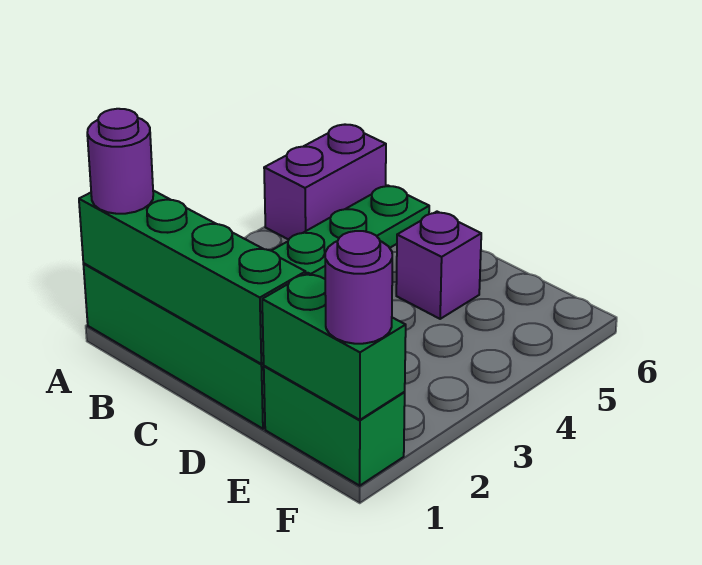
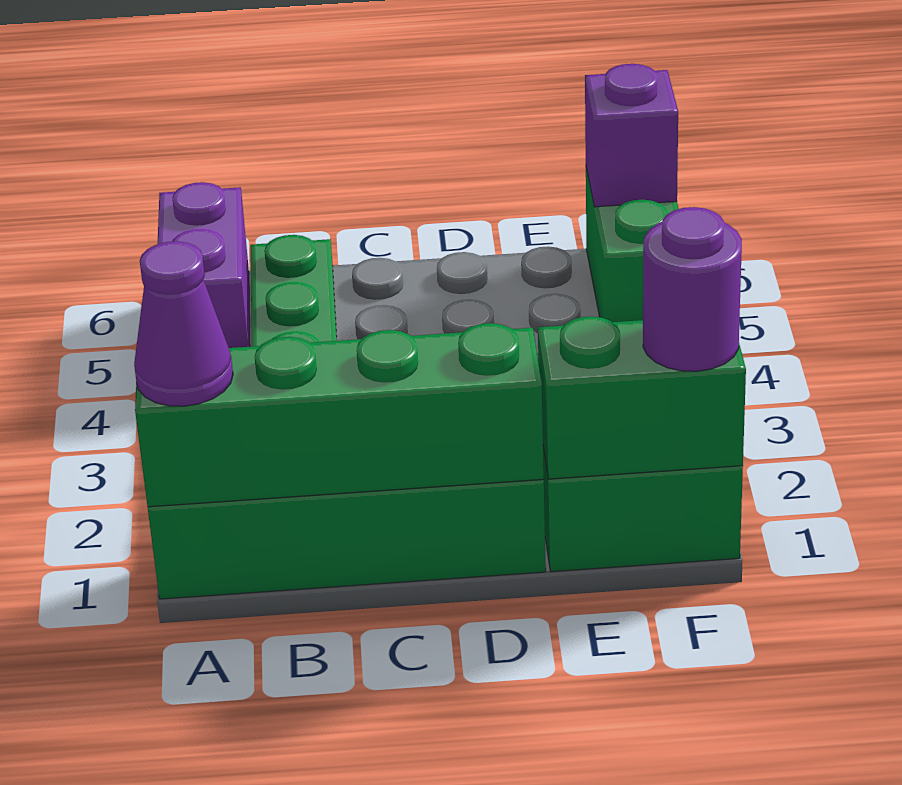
purple 1x1 round brick [87,109,153,214] -> purple 1x1 cone [134,241,233,406]
purple 1x1 brick [396,212,481,319] -> purple 1x1 brick moved to [585,64,678,207]
none -> green 1x2 brick [586,168,679,322]

